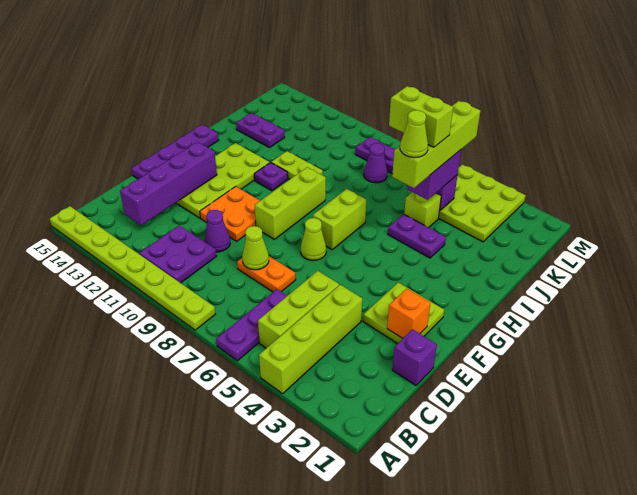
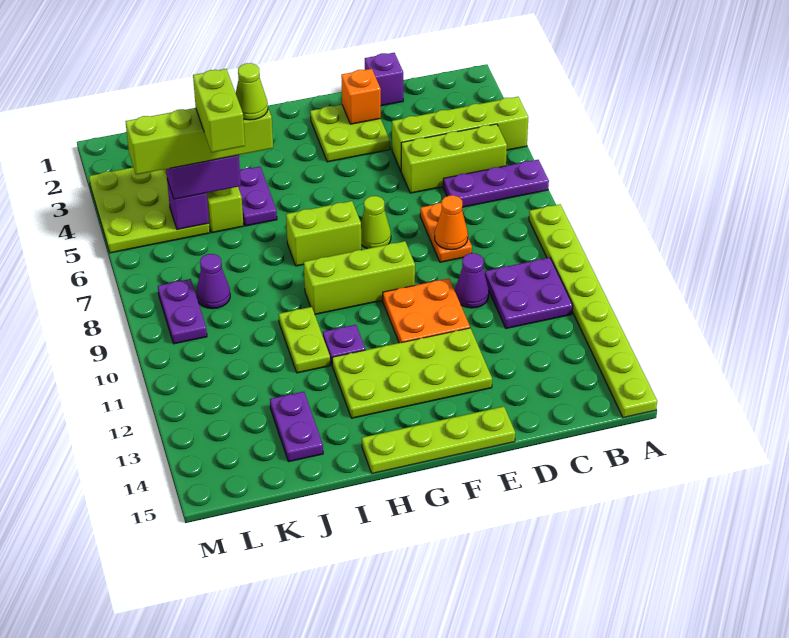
purple 1x4 brick [120,142,217,225] -> none
lime 1x1 cone [242,226,269,270] -> orange 1x1 cone [435,195,468,250]
purple 1x4 plate [131,125,219,179] -> lime 1x4 plate [362,406,515,473]

